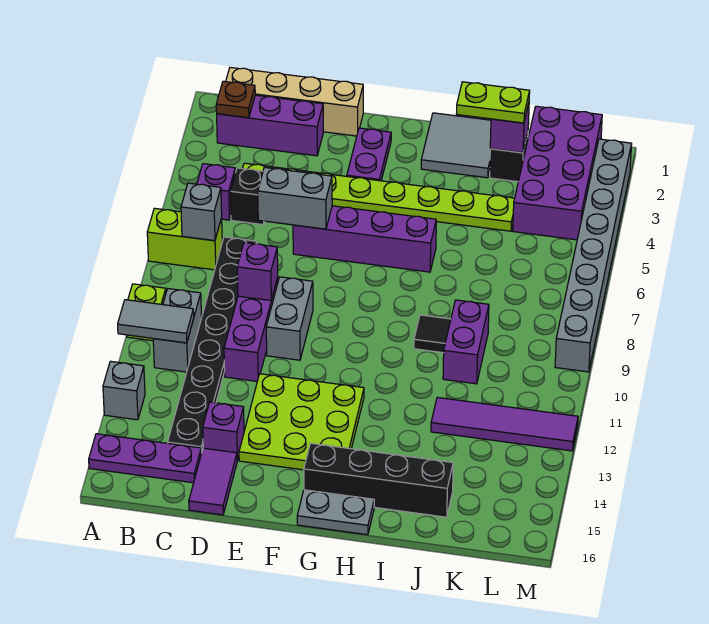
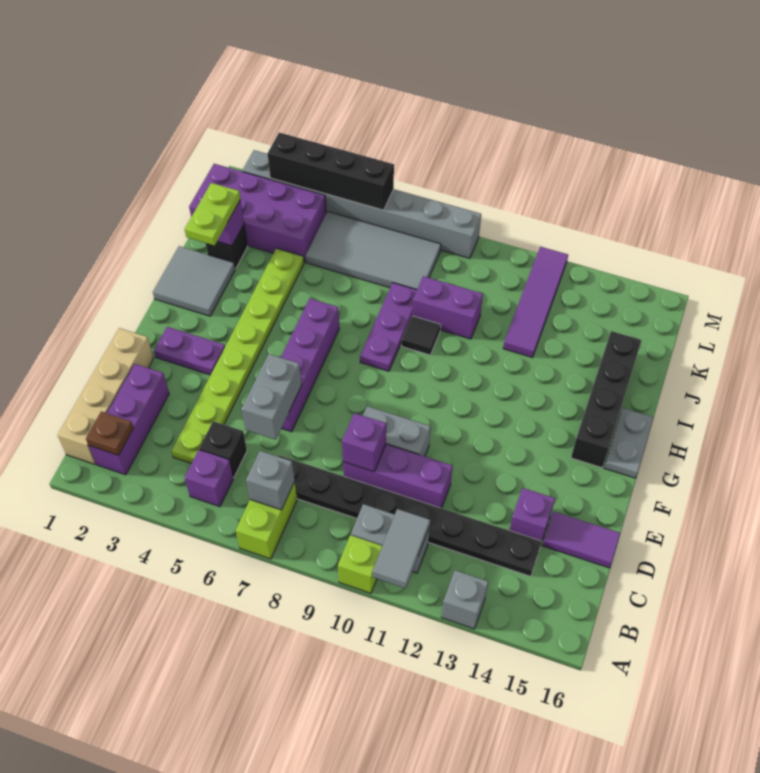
purple 1x3 plate [89,434,201,483] -> purple 1x3 plate moved to [360,283,417,371]
lime 3x3 plate [239,374,364,470] -> none
none -> grey 2x4 tile [306,212,441,290]
none -> black 1x4 brick [267,133,394,210]

